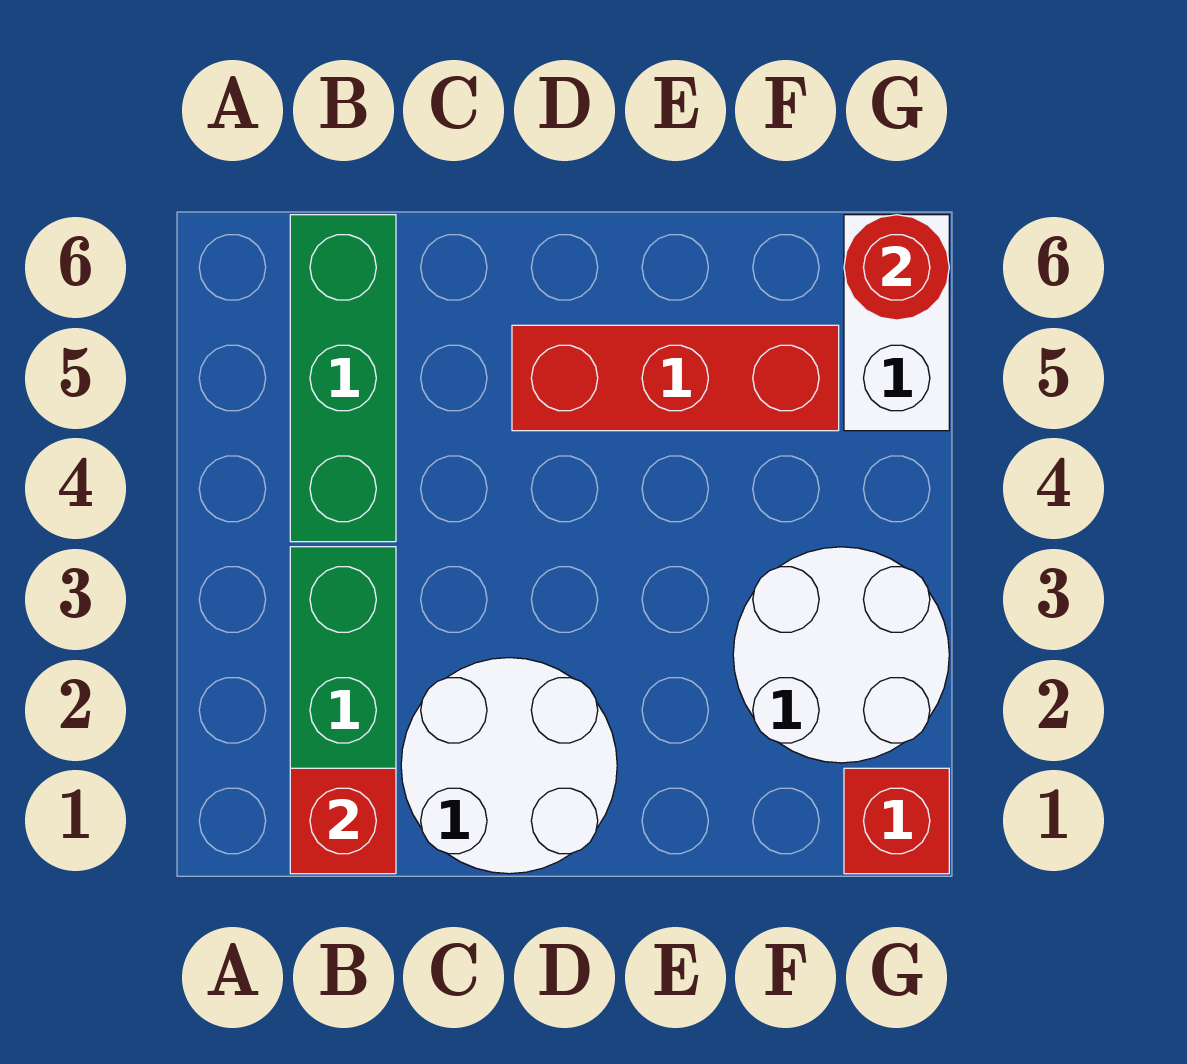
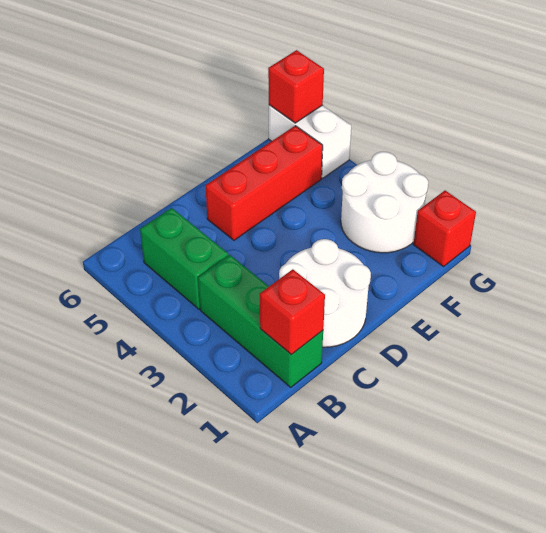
green 1x3 brick [290,215,396,542] -> green 1x2 brick [140,208,229,309]
red 1x1 round brick [844,215,949,320] -> red 1x1 brick [268,50,324,123]

